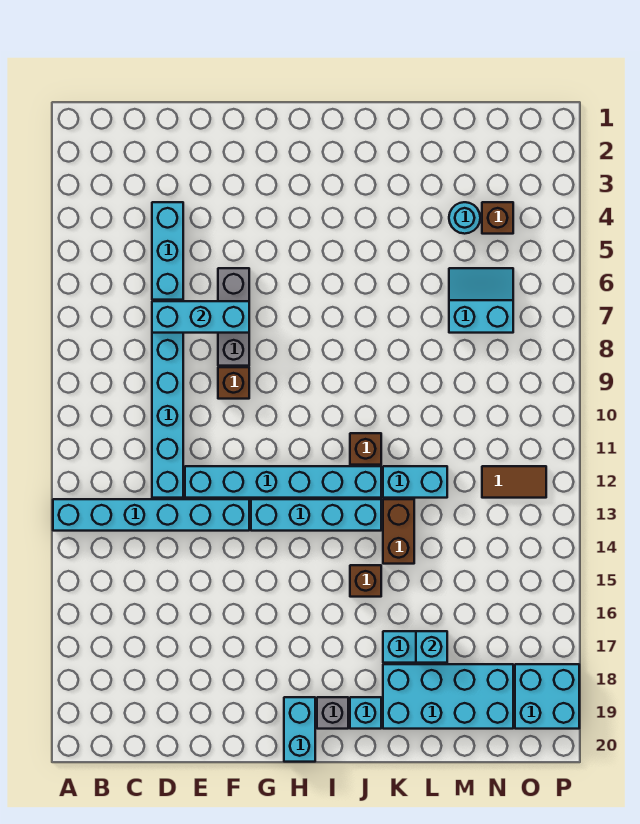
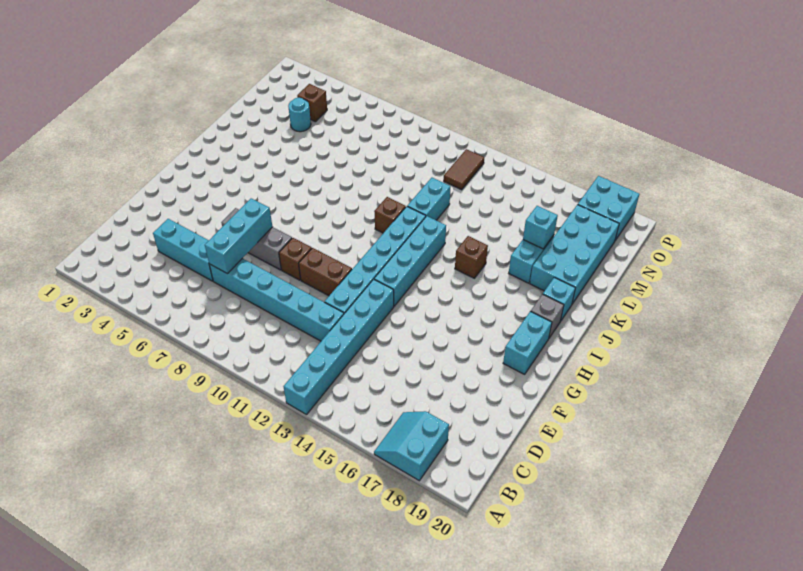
cyan 1x2 brick [284,697,315,762] -> cyan 1x2 brick turned to [503,311,552,374]
brown 1x2 brick [383,499,414,564] -> brown 1x2 brick moved to [299,248,352,296]
cyan 2x2 slope [449,268,513,333] -> cyan 2x2 slope moved to [374,411,449,481]

